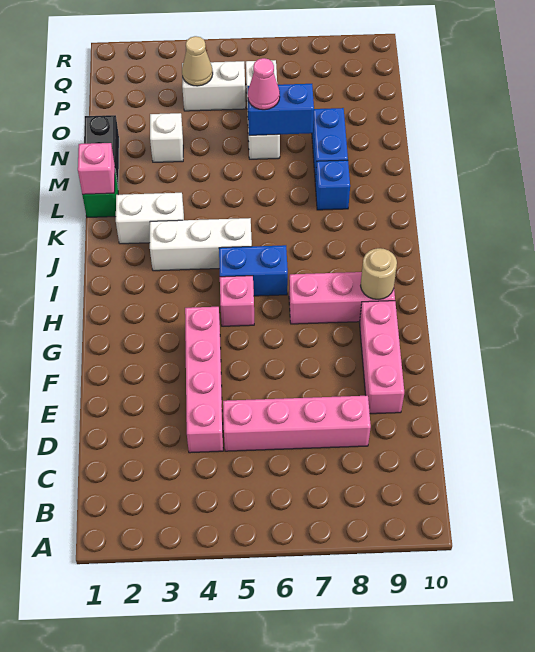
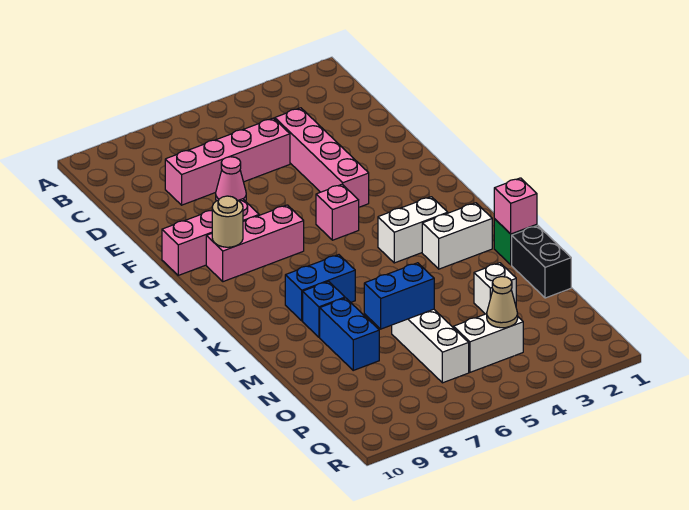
pink 1x3 brick [360,301,404,414] -> pink 1x3 brick turned to [162,199,259,275]
blue 1x2 brick [219,245,288,296] -> blue 1x2 brick moved to [285,255,355,321]
white 1x3 brick [150,218,252,271] -> white 1x2 brick [378,197,448,263]
pink 1x1 cone [248,58,280,110] -> pink 1x1 cone moved to [216,157,246,201]

